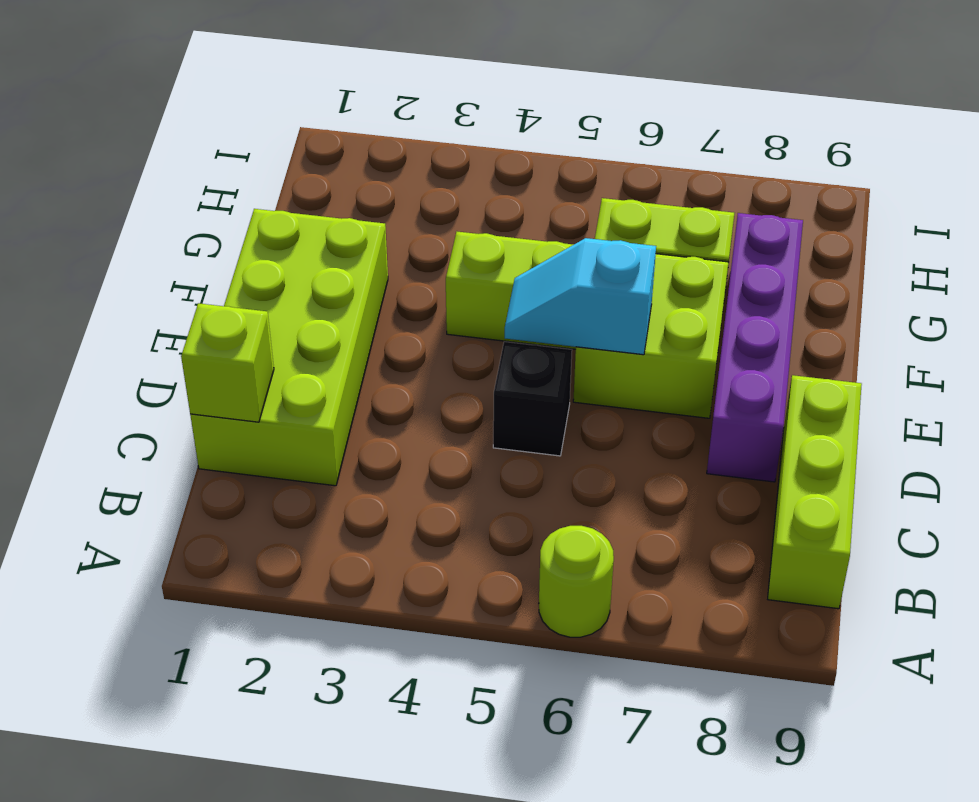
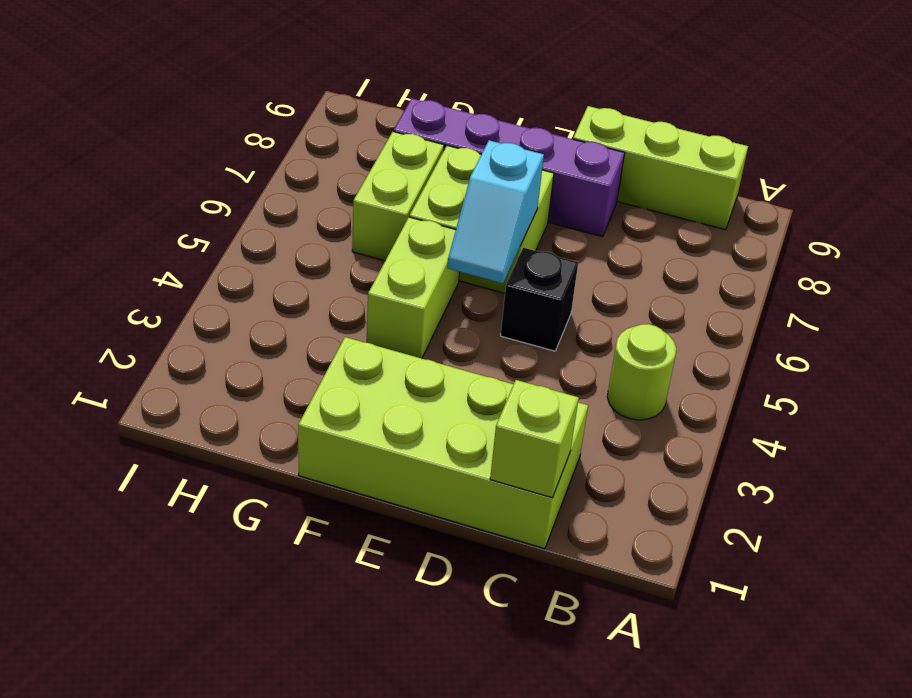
lime 1x1 round brick [539,526,614,637] -> lime 1x1 round brick moved to [607,324,676,420]

